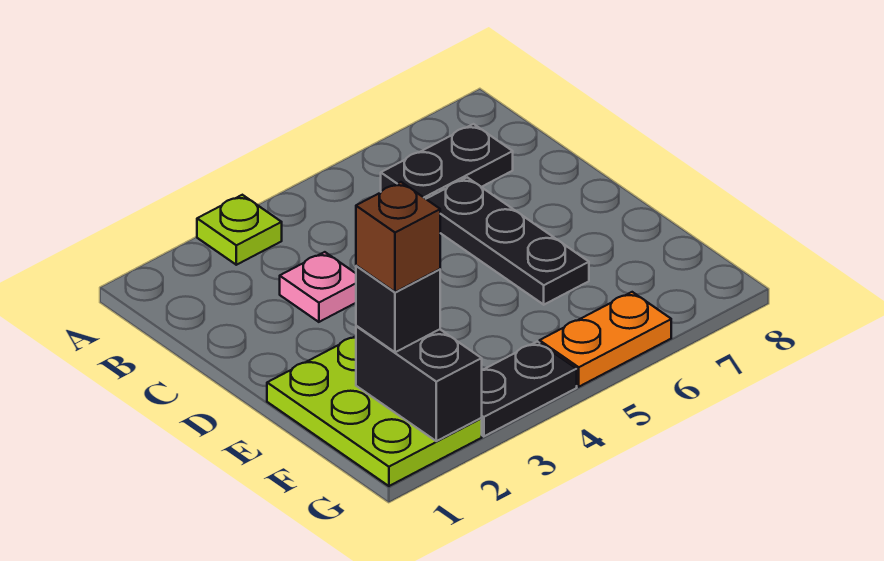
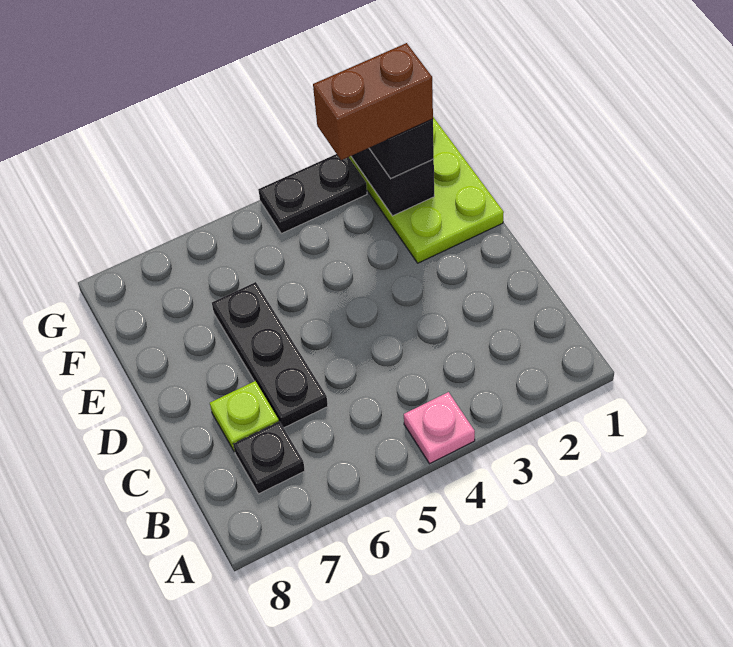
lime 1x1 plate [197,195,282,265] -> lime 1x1 plate moved to [210,381,279,452]
black 1x2 plate [381,124,513,199] -> black 1x1 plate [233,421,305,494]
pink 1x1 plate [280,252,356,322] -> pink 1x1 plate moved to [404,392,475,464]
brown 1x1 brick [356,182,440,292] -> brown 1x2 brick [313,43,433,160]
orange 1x2 plate [540,292,671,387] -> none

